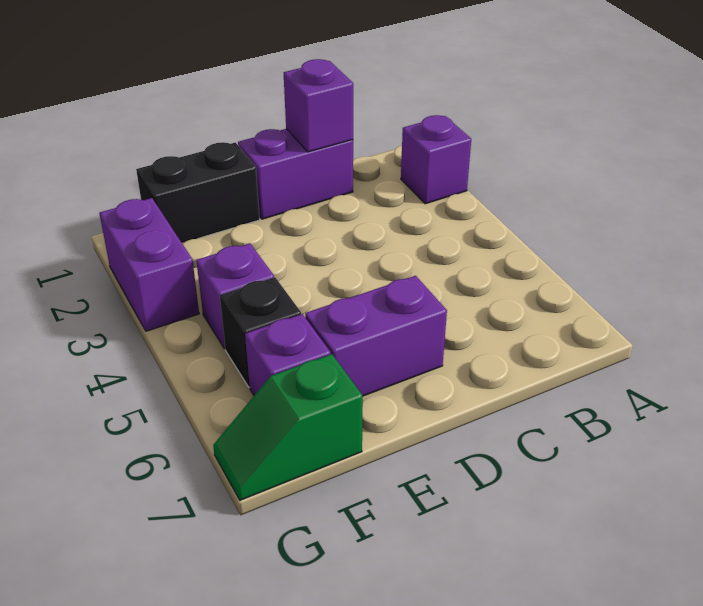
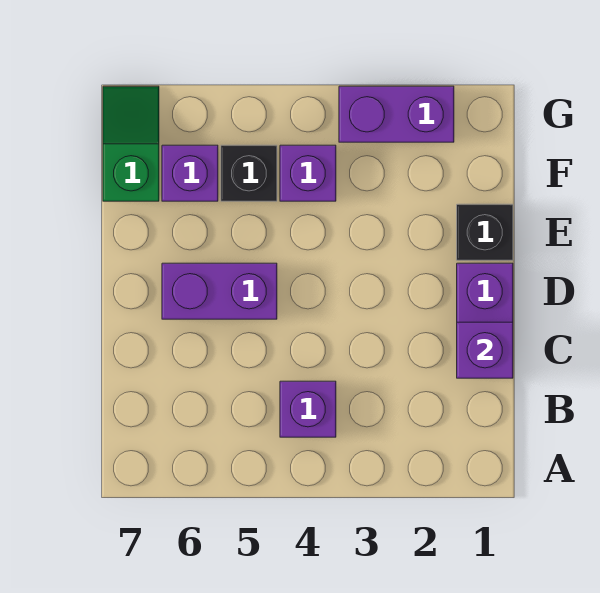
purple 1x1 brick [401,115,471,204] -> purple 1x1 brick moved to [280,381,336,437]
purple 1x2 brick [305,276,447,396] -> purple 1x2 brick turned to [162,263,277,319]
black 1x2 brick [136,142,260,243] -> black 1x1 brick [457,204,513,260]

